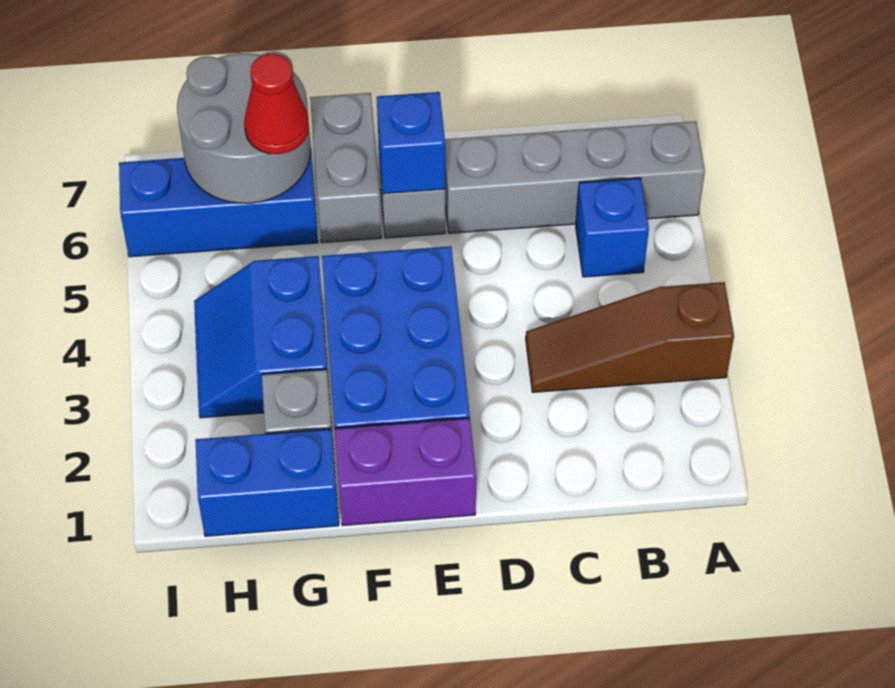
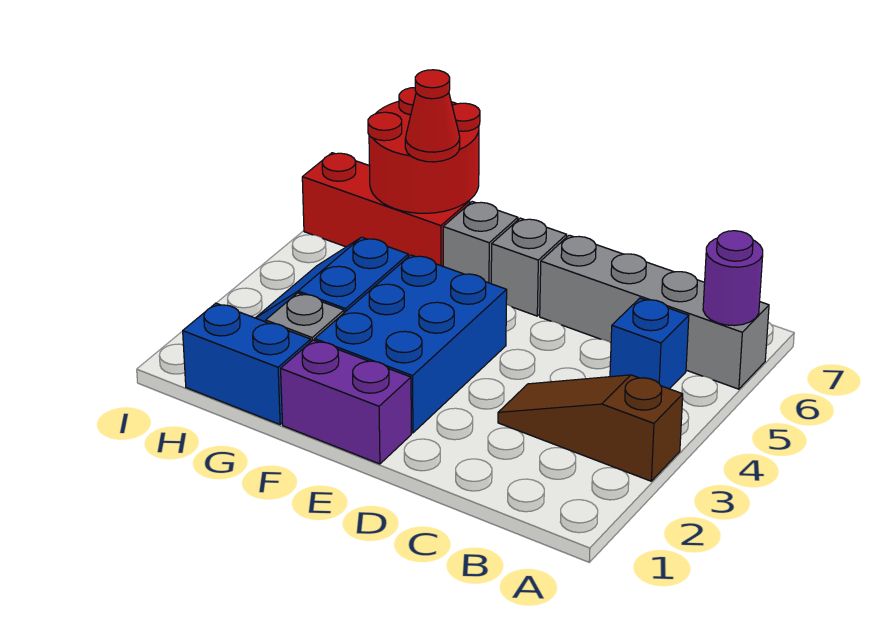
none -> purple 1x1 round brick [703,231,763,326]
blue 1x1 brick [377,92,445,194] -> none
grey 1x2 brick [310,93,382,243] -> grey 1x1 brick [443,202,518,284]
blue 1x3 brick [119,155,318,257] -> red 1x3 brick [302,153,470,266]
grey 2x2 round brick [177,52,311,203] -> red 2x2 round brick [368,88,480,213]

